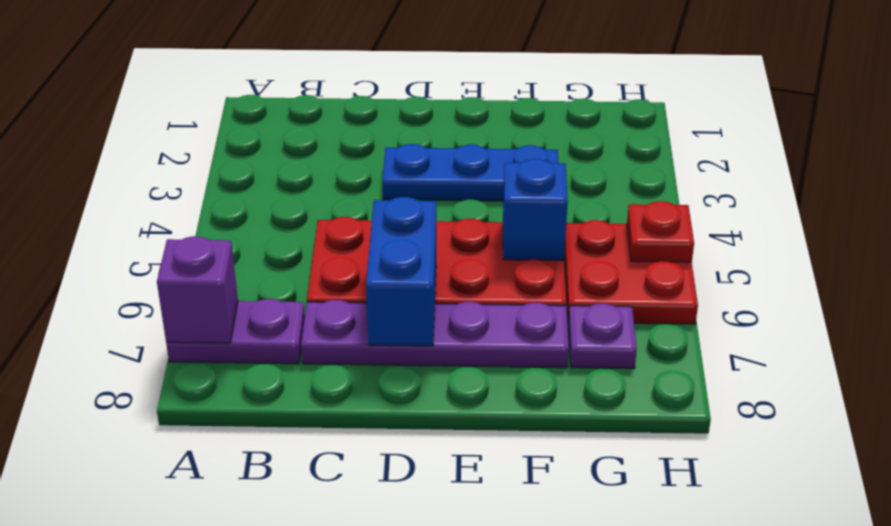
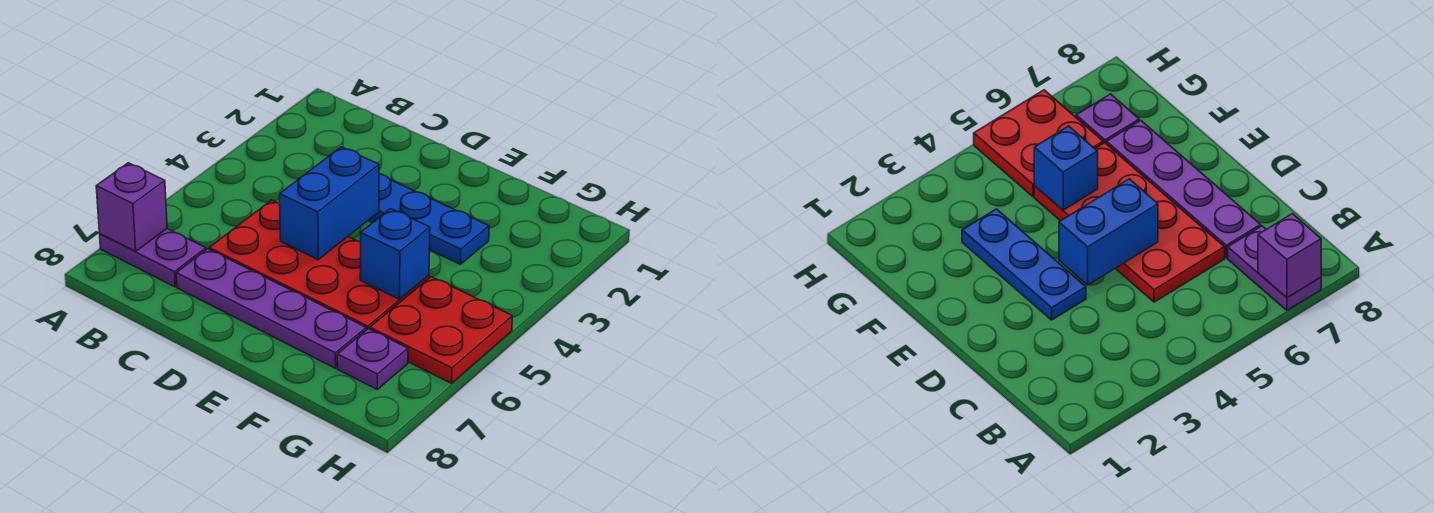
blue 1x2 brick [366,197,436,346] -> blue 1x2 brick moved to [280,147,379,260]
red 1x1 plate [627,201,694,262] -> none

